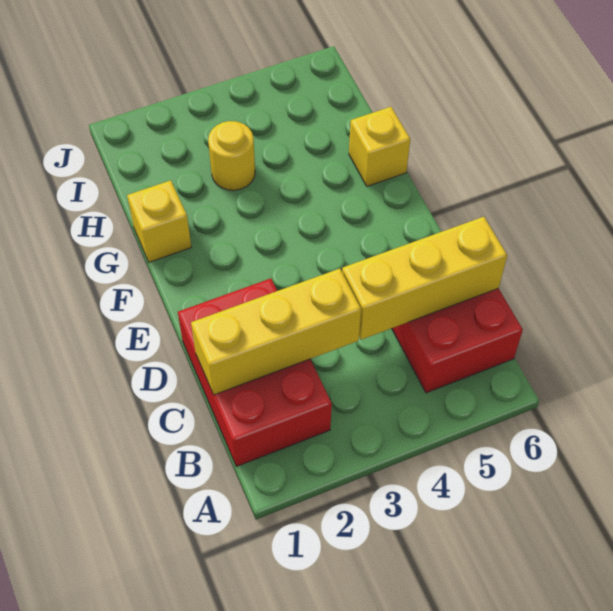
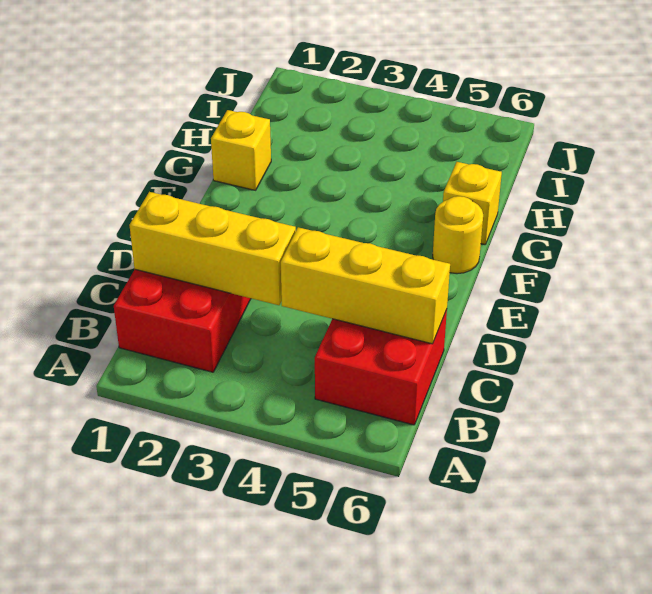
yellow 1x1 round brick [208,121,255,190] -> yellow 1x1 round brick moved to [433,196,483,274]

